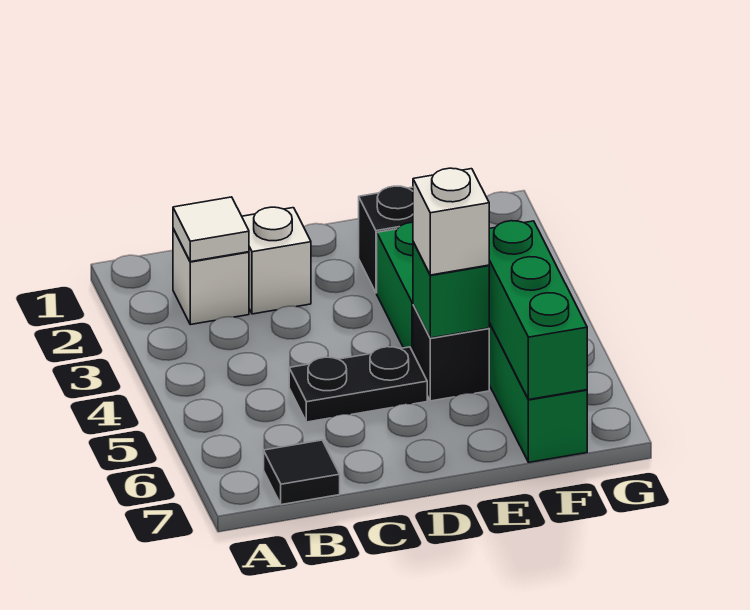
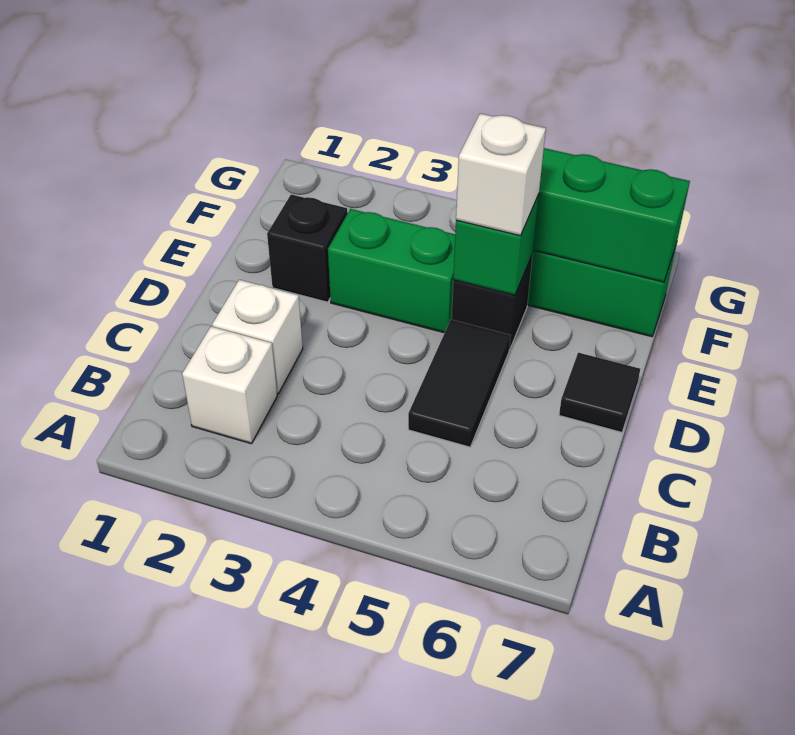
white 1x1 tile [173,197,249,262] -> none
black 1x1 tile [264,440,340,505] -> black 1x1 tile moved to [559,353,640,432]
black 1x2 plate [289,347,427,422] -> black 1x2 tile [408,320,511,447]

